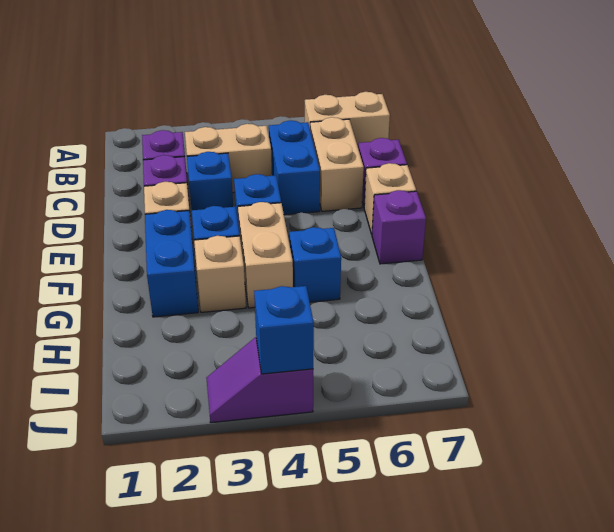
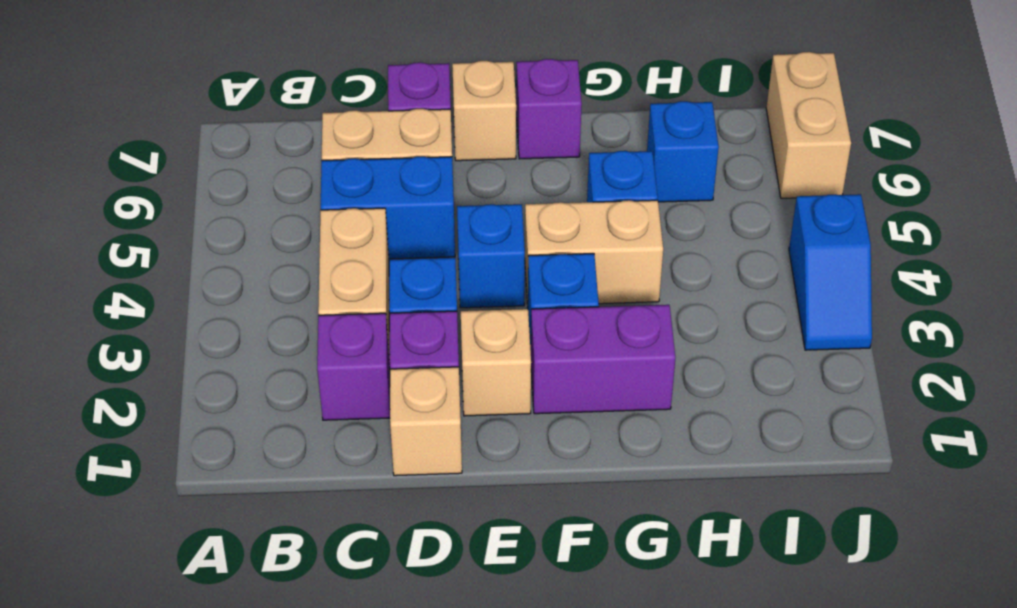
tan 1x2 brick [305,92,390,146] -> tan 1x2 brick moved to [766,52,851,198]
blue 1x2 brick [145,210,198,317] -> purple 1x2 brick [531,305,676,414]
tan 1x1 brick [194,236,246,312] -> tan 1x1 brick moved to [390,367,462,476]
purple 1x2 slope [206,337,313,423] -> blue 1x2 slope [789,194,872,350]
blue 1x1 brick [254,286,314,374] -> blue 1x1 brick moved to [647,101,719,202]

